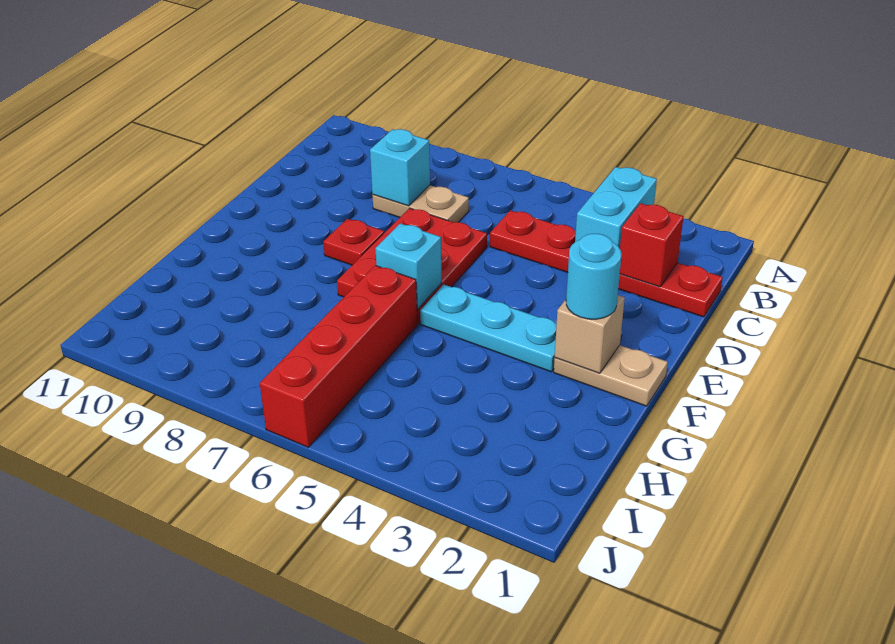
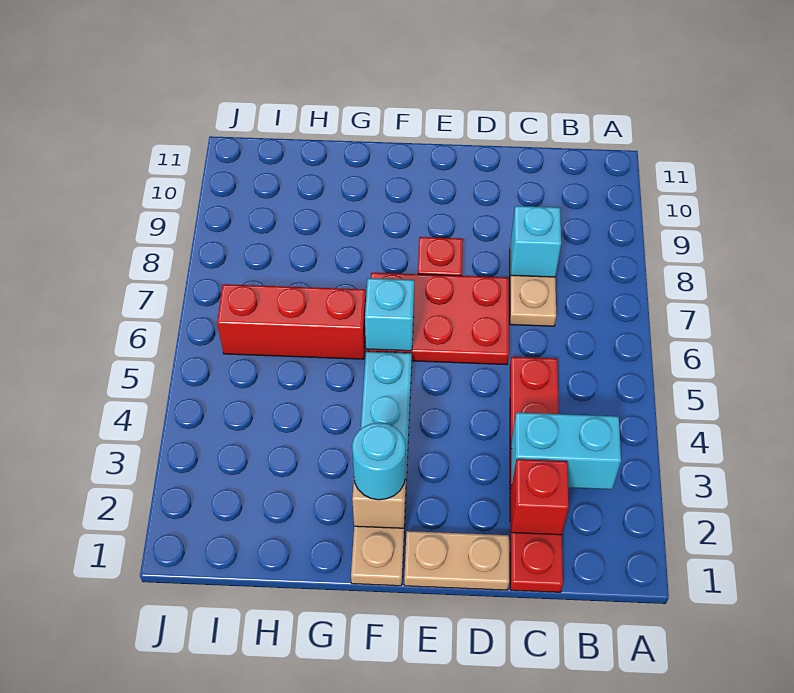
none -> tan 1x2 plate [404,531,509,590]
red 1x4 brick [260,265,417,447] -> red 1x3 brick [217,284,366,359]

